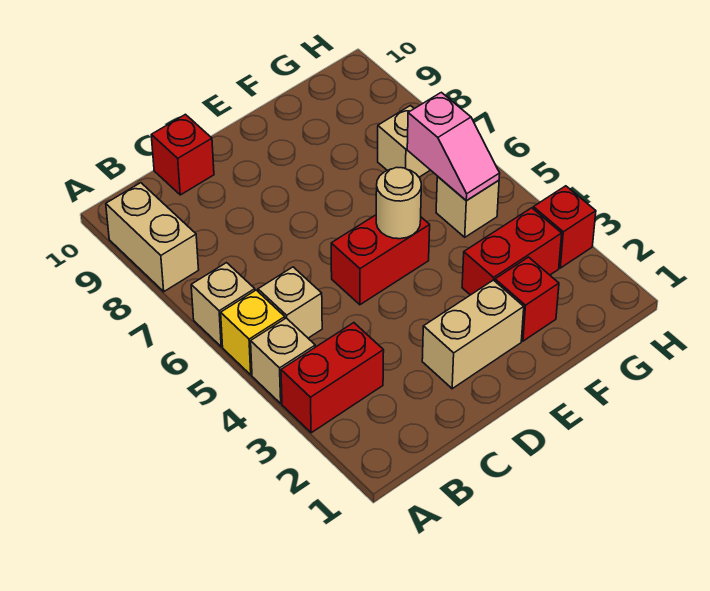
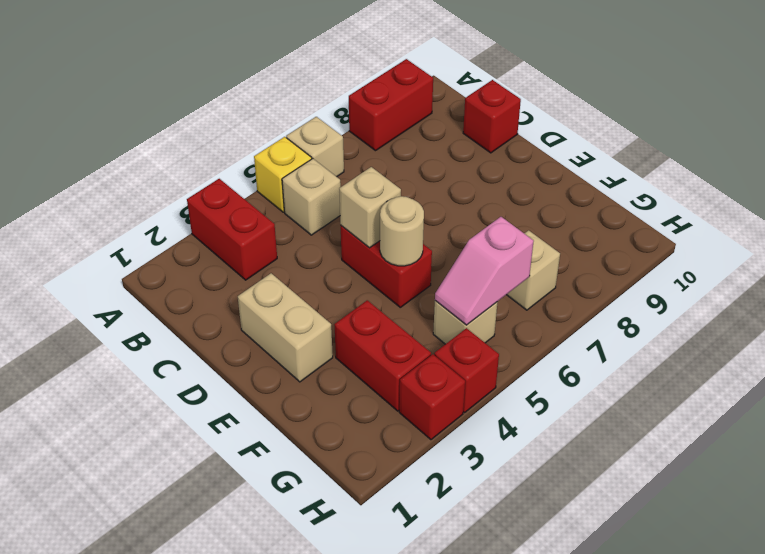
tan 1x1 brick [251,318,315,403] -> tan 1x1 brick moved to [339,167,401,248]
tan 1x2 brick [106,183,199,292] -> red 1x2 brick [349,59,433,151]
red 1x1 brick [495,257,559,341] -> red 1x1 brick moved to [434,328,499,412]

